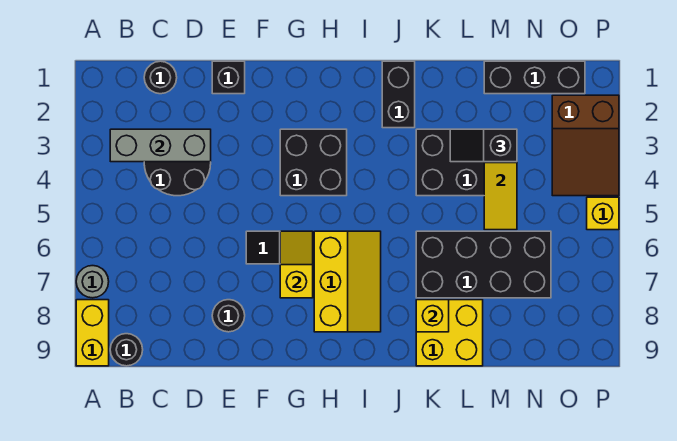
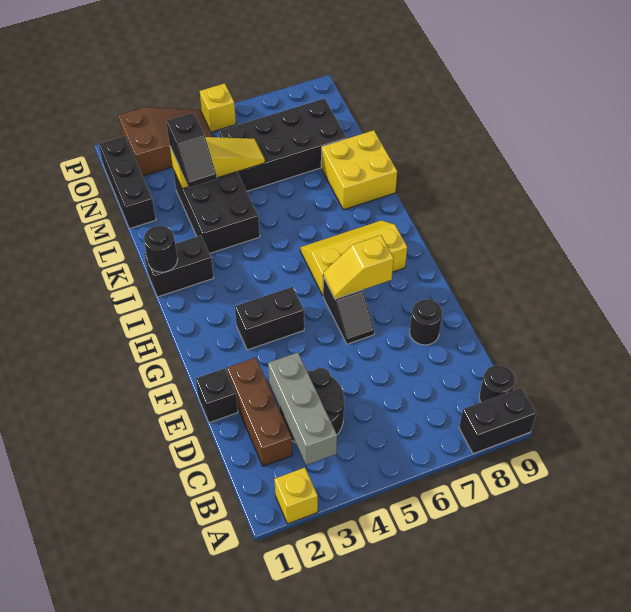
grey 1x1 round brick [76,266,109,298] -> none
yellow 1x2 brick [76,300,109,366] -> black 1x2 brick [459,388,536,454]
black 1x1 round brick [144,61,177,94] -> black 1x1 round brick moved to [144,226,178,272]
none -> brown 1x3 brick [227,358,292,466]
black 2x2 brick [280,129,347,196] -> black 1x2 brick [235,287,304,350]
black 2x4 brick [416,231,551,298] -> black 2x4 brick turned to [219,98,347,191]
yellow 1x1 brick [416,300,449,332] -> yellow 1x1 brick moved to [274,468,318,524]

